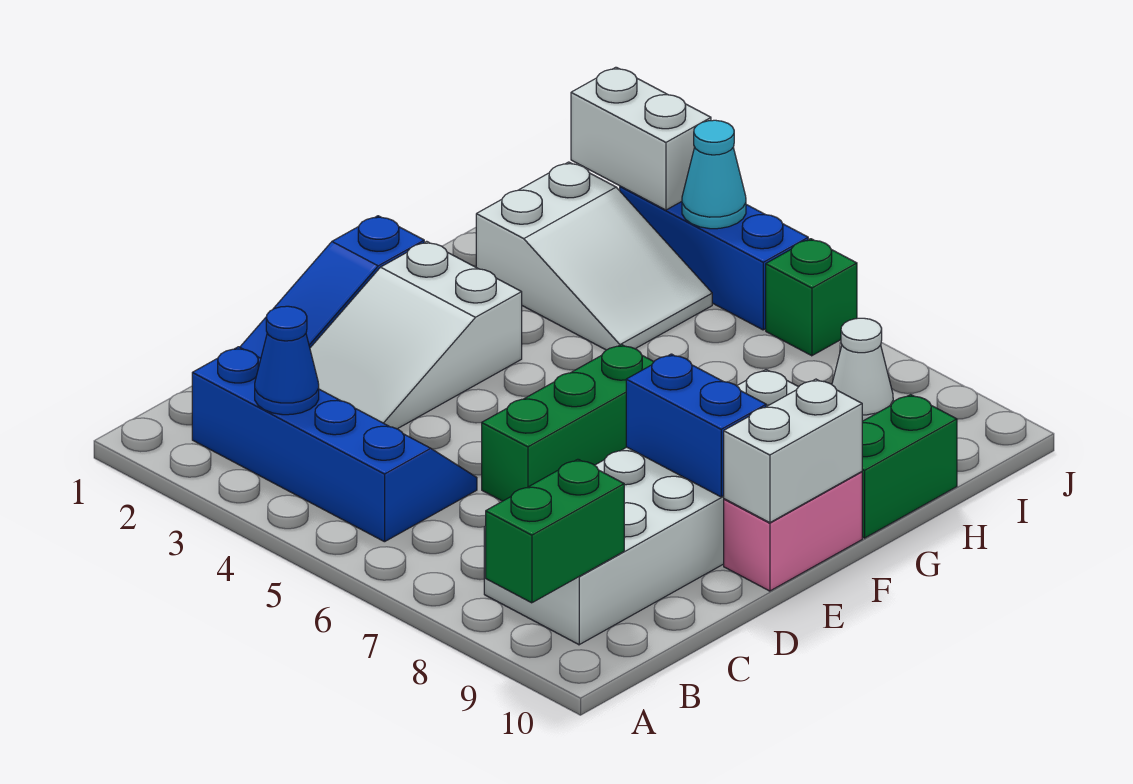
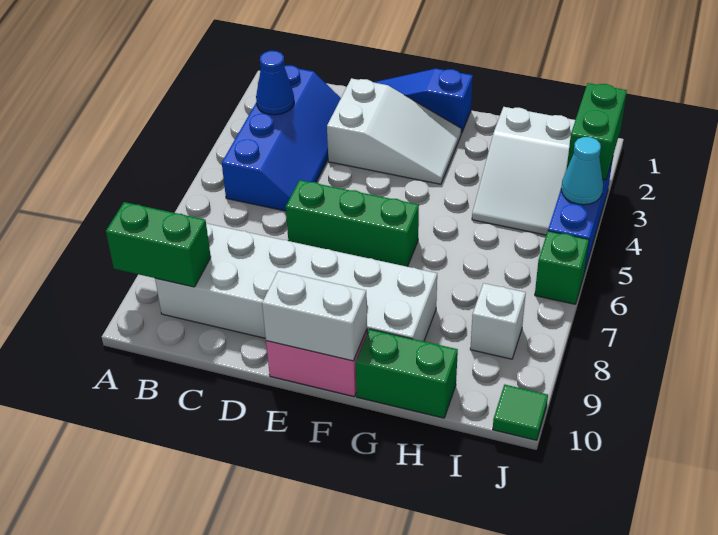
white 2x3 slope [310,241,522,429] -> white 2x3 slope turned to [327,78,461,184]
blue 1x2 brick [626,354,766,497] -> none
white 1x1 cone [832,318,893,421] -> white 1x1 brick [470,283,526,359]
white 1x2 brick [571,67,711,210] -> green 1x2 brick [567,83,627,180]
none -> green 1x1 tile [493,385,548,440]

